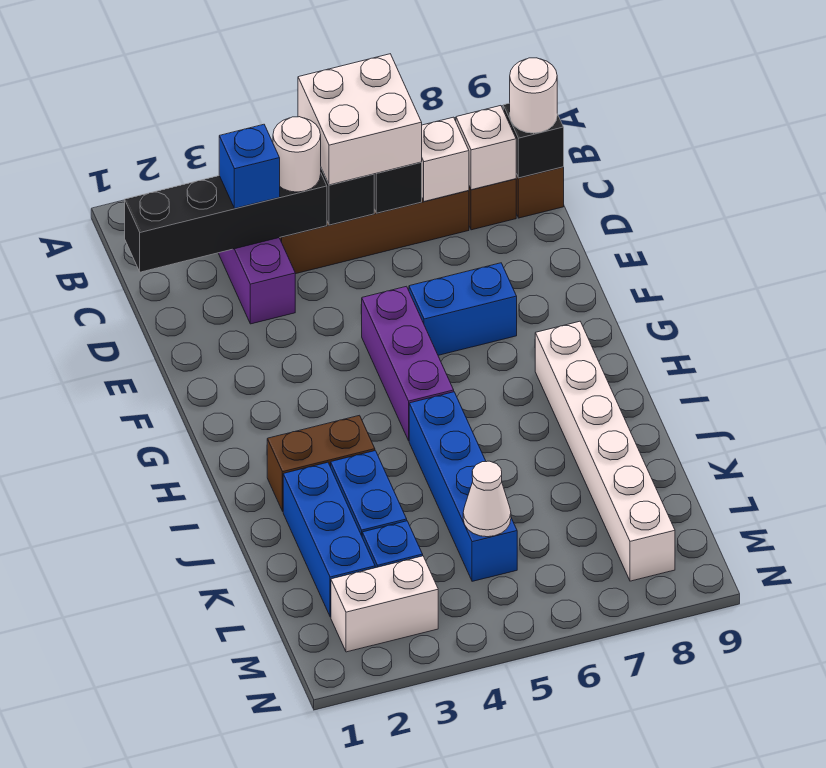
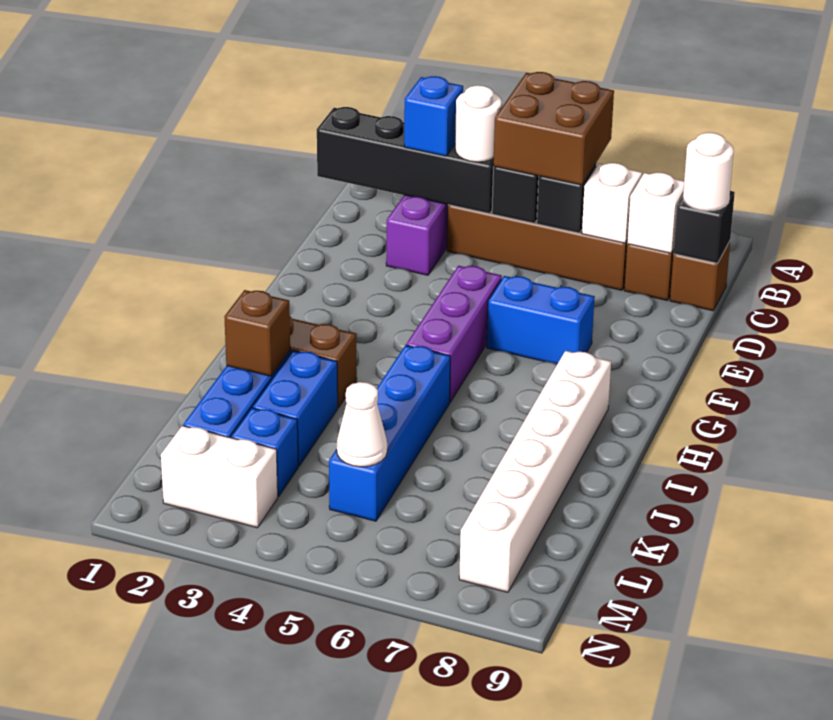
white 2x2 brick [298,54,422,185] -> brown 2x2 brick [493,72,614,185]
none -> brown 1x1 brick [224,290,290,376]

